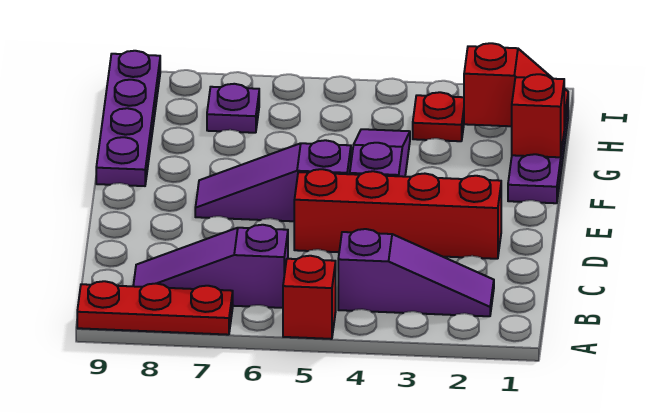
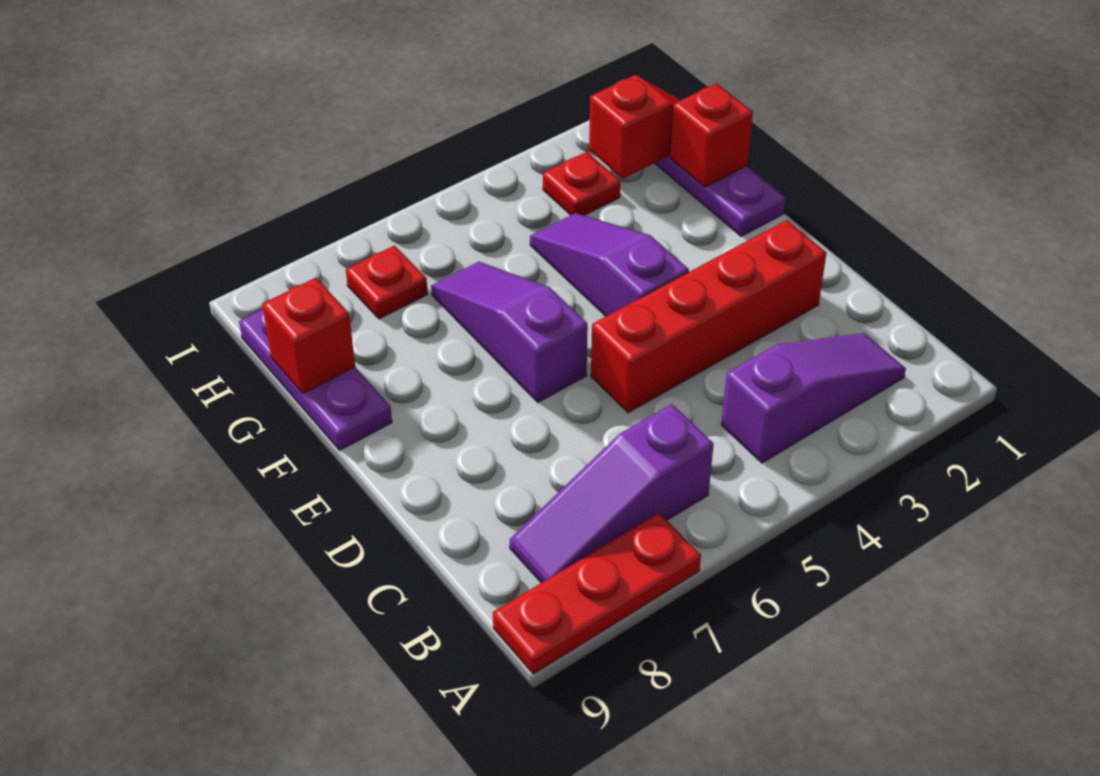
red 1x1 brick [283,256,336,339] -> red 1x1 brick moved to [262,278,355,393]
purple 1x3 slope [195,140,351,221] -> purple 1x3 slope turned to [431,262,588,402]
purple 1x4 plate [96,51,160,186] -> purple 1x3 plate [239,310,392,450]
purple 1x1 plate [207,84,259,133] -> red 1x1 plate [346,245,428,319]

